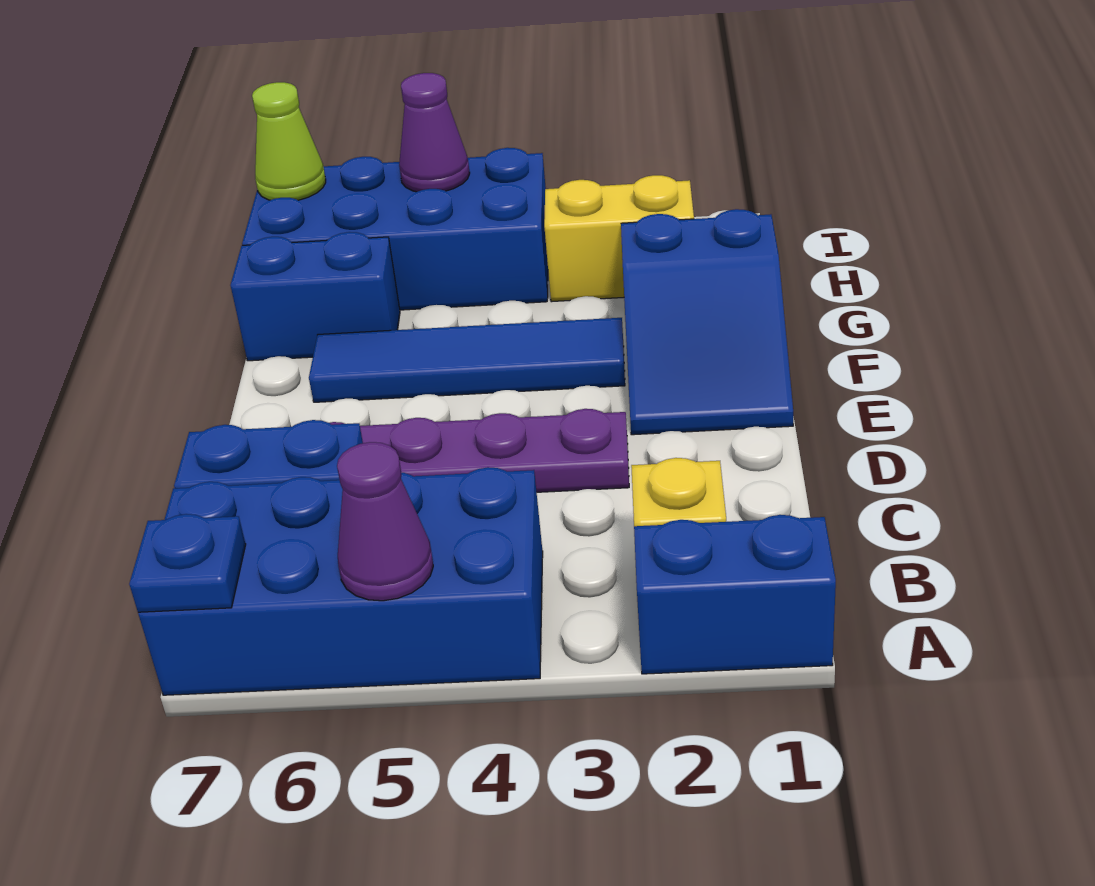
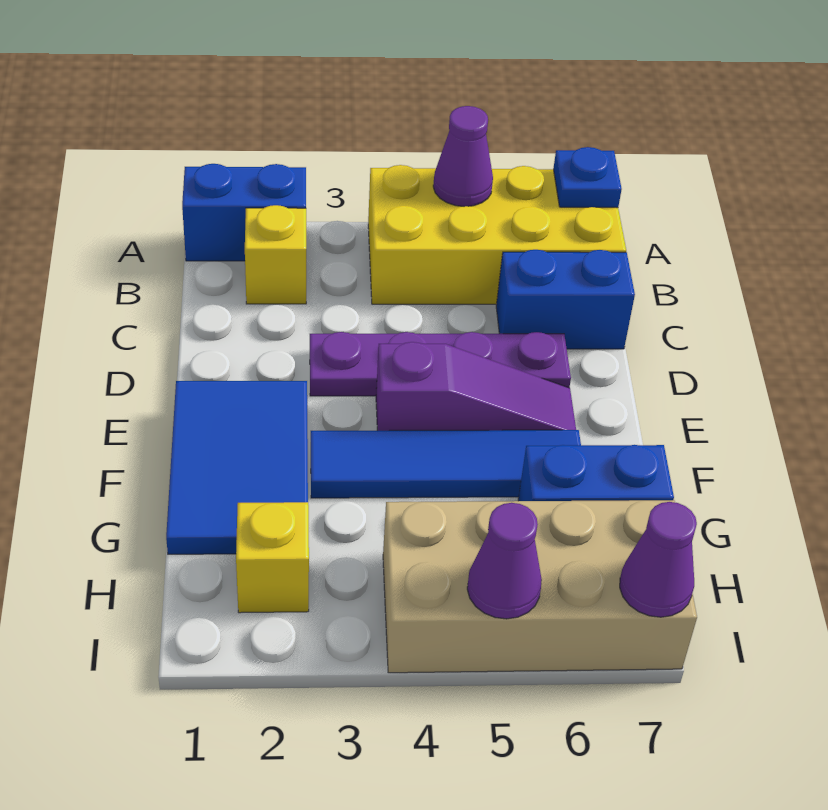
blue 2x4 brick [138,467,543,695] -> yellow 2x4 brick [368,165,626,304]
blue 2x3 slope [621,209,793,435] -> blue 2x3 tile [166,381,308,554]
none -> purple 1x3 slope [376,342,576,431]
yellow 1x2 brick [544,175,694,302] -> yellow 1x1 brick [236,502,309,613]
blue 2x4 brick [242,148,548,310] -> tan 2x4 brick [383,500,697,673]
lime 1x1 cone [252,82,326,200] -> purple 1x1 cone [620,502,697,617]

